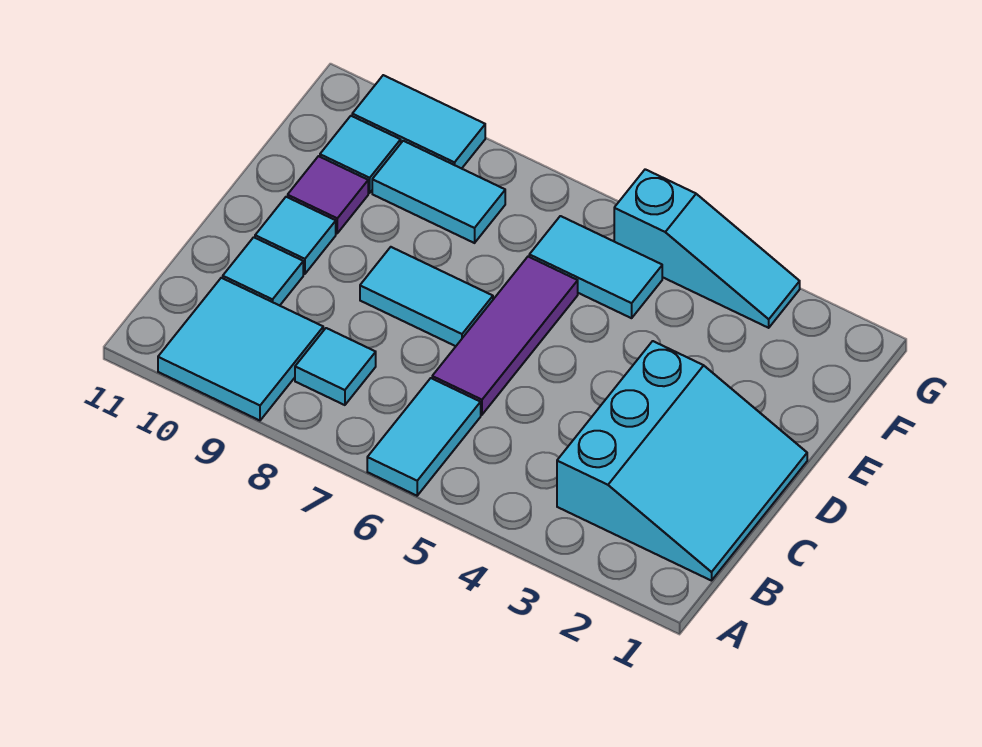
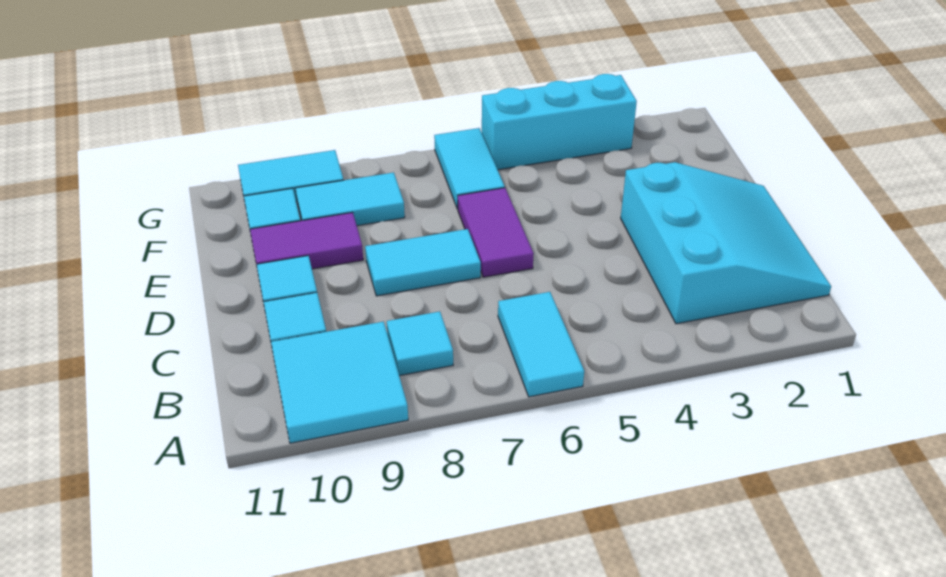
purple 1x3 tile [432,257,578,415] -> purple 1x2 tile [458,188,534,277]
purple 1x1 tile [288,156,368,233] -> purple 1x2 tile [250,212,363,271]
cyan 1x2 tile [529,216,662,318] -> cyan 1x2 tile turned to [434,128,505,209]
cyan 1x3 slope [614,169,800,328] -> cyan 1x3 brick [482,74,637,170]

